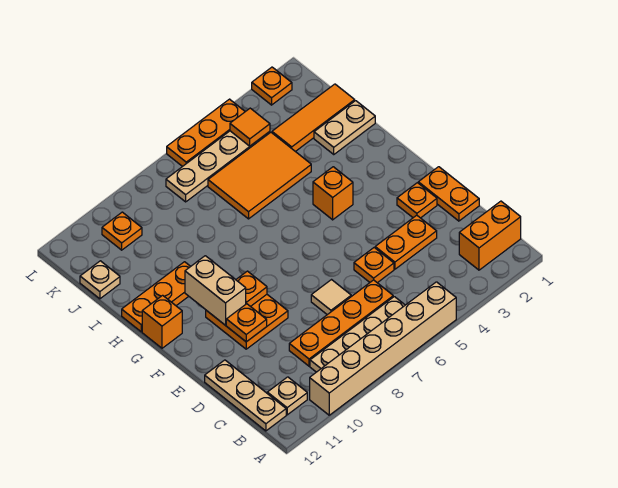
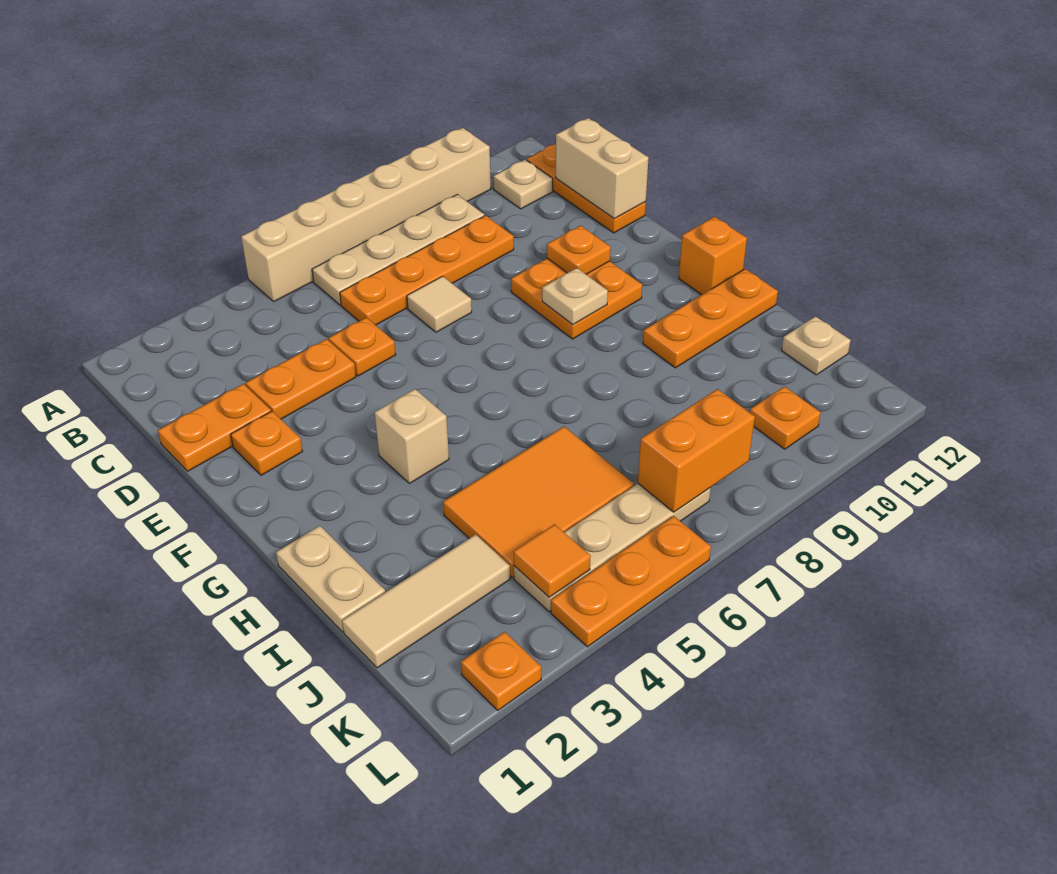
orange 1x2 brick [459,201,521,270] -> orange 1x2 brick moved to [638,389,755,512]
tan 1x3 plate [205,360,286,431] -> orange 1x3 plate [527,144,646,233]
orange 1x2 plate [418,167,479,221] -> orange 1x2 plate turned to [158,384,271,471]
orange 1x1 plate [236,271,267,307] -> tan 1x1 plate [542,268,608,325]
tan 1x2 brick [185,256,246,325] -> tan 1x2 brick moved to [556,118,649,219]
orange 1x1 brick [313,167,353,220] -> tan 1x1 brick [375,389,449,484]
tan 1x2 plate [314,101,375,154] -> tan 1x2 plate turned to [276,526,385,632]
orange 1x3 tile [272,84,355,152] -> tan 1x3 tile [342,534,510,668]

